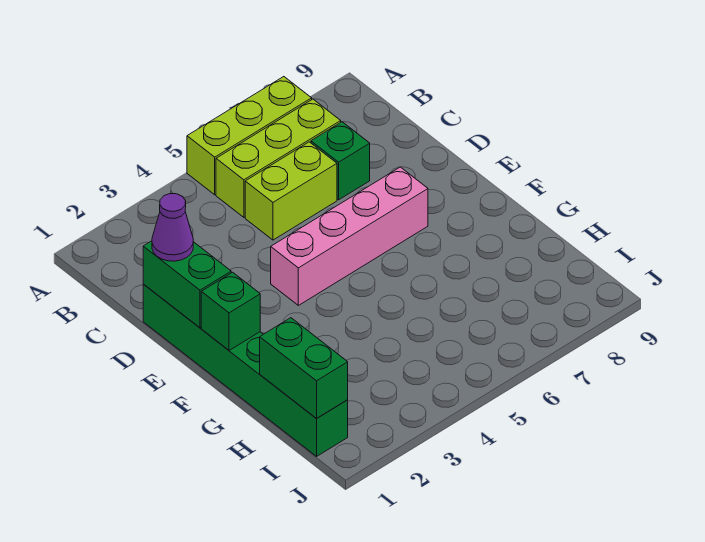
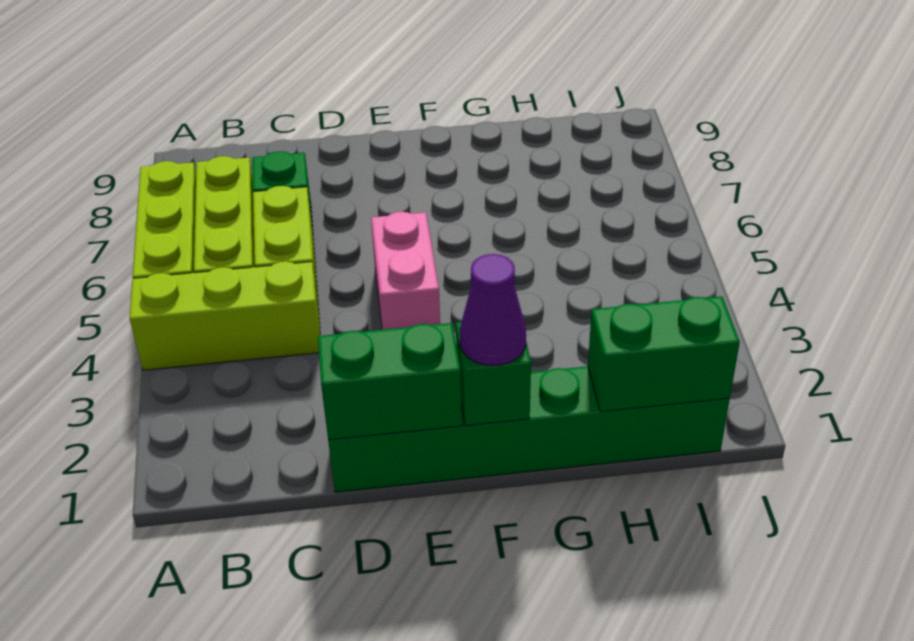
none -> lime 1x3 brick [130,262,320,370]
purple 1x1 cone [152,194,193,261] -> purple 1x1 cone moved to [460,254,526,365]
pink 1x4 brick [271,167,428,305] -> pink 1x2 brick [371,212,440,330]

